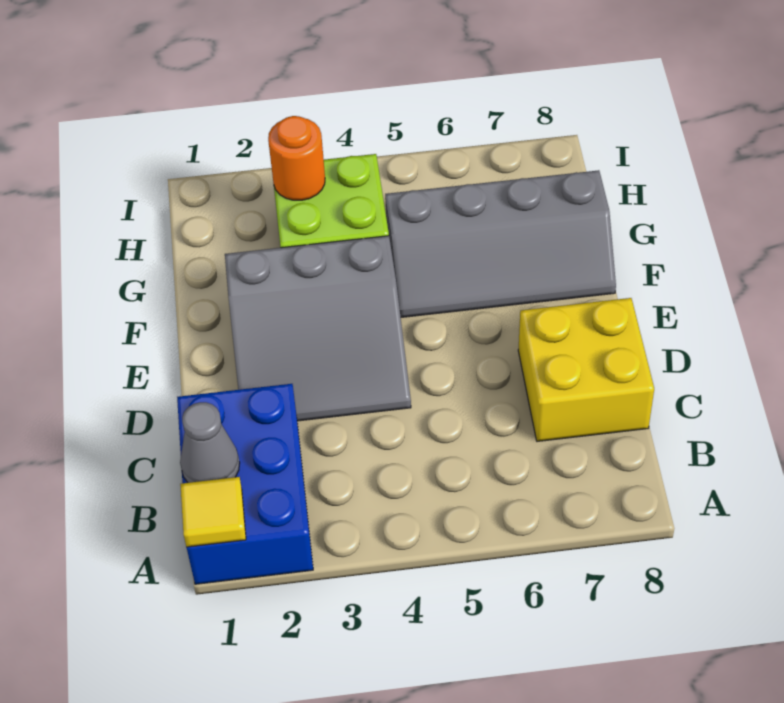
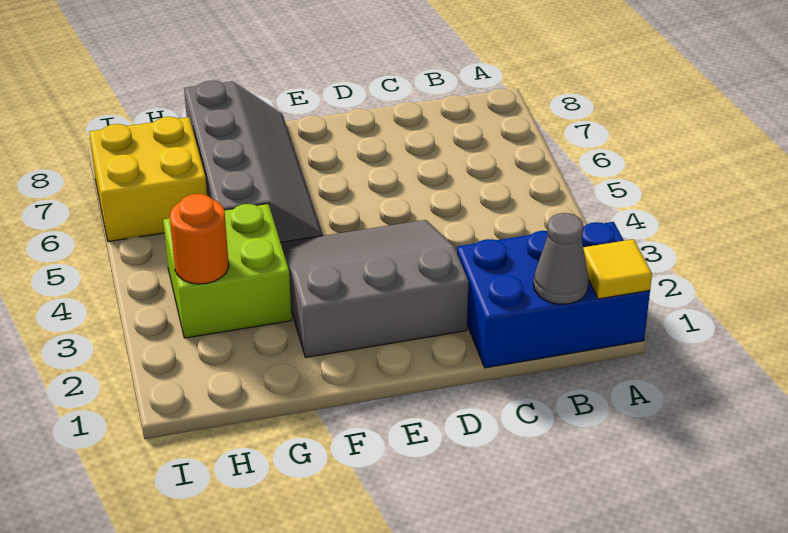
yellow 2x2 brick [518,298,654,441] -> yellow 2x2 brick moved to [89,117,207,242]
grey 3x3 slope [225,236,411,421] -> grey 3x3 slope turned to [281,220,469,357]

